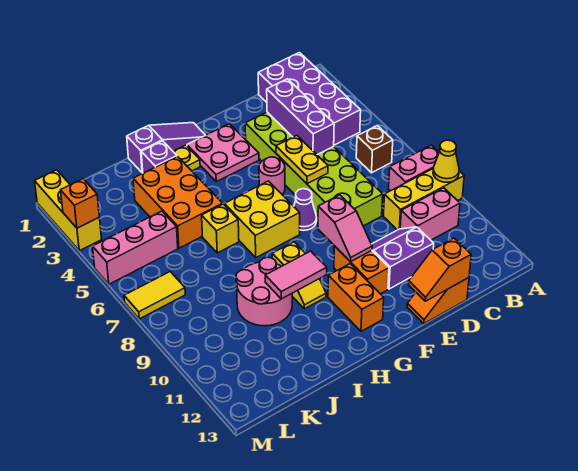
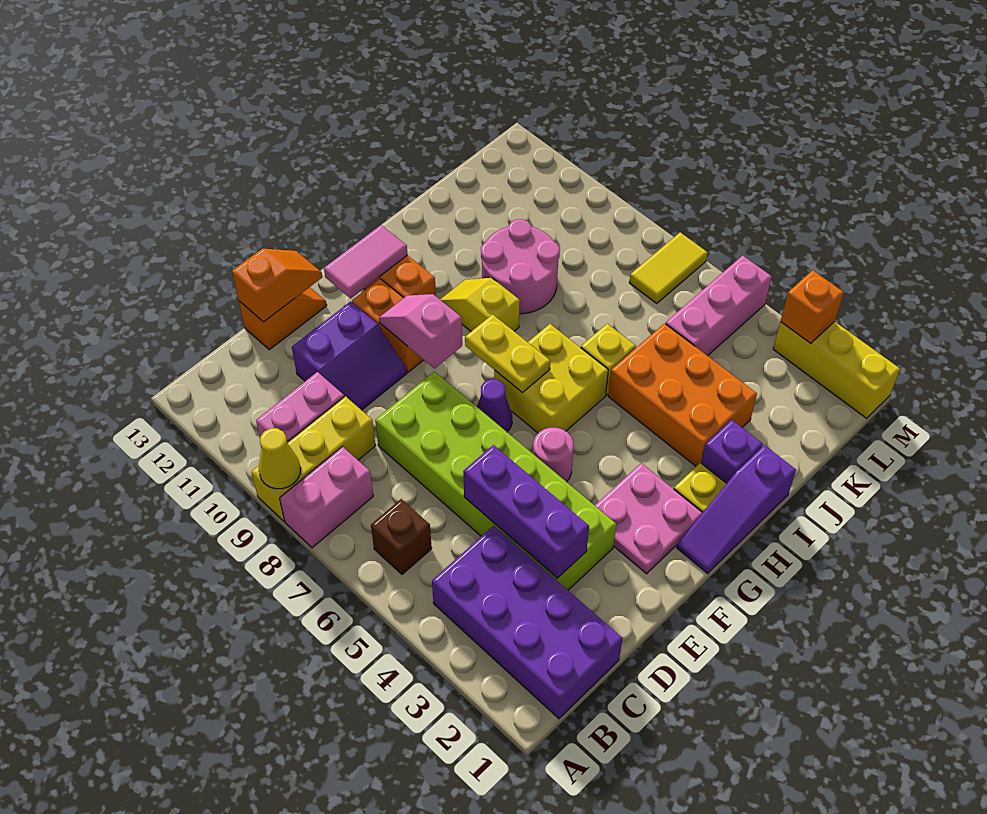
yellow 1x2 plate [276,135,328,184] -> yellow 1x2 plate moved to [465,314,550,393]
pink 1x2 tile [265,251,327,299] -> pink 1x2 tile moved to [324,225,408,298]

